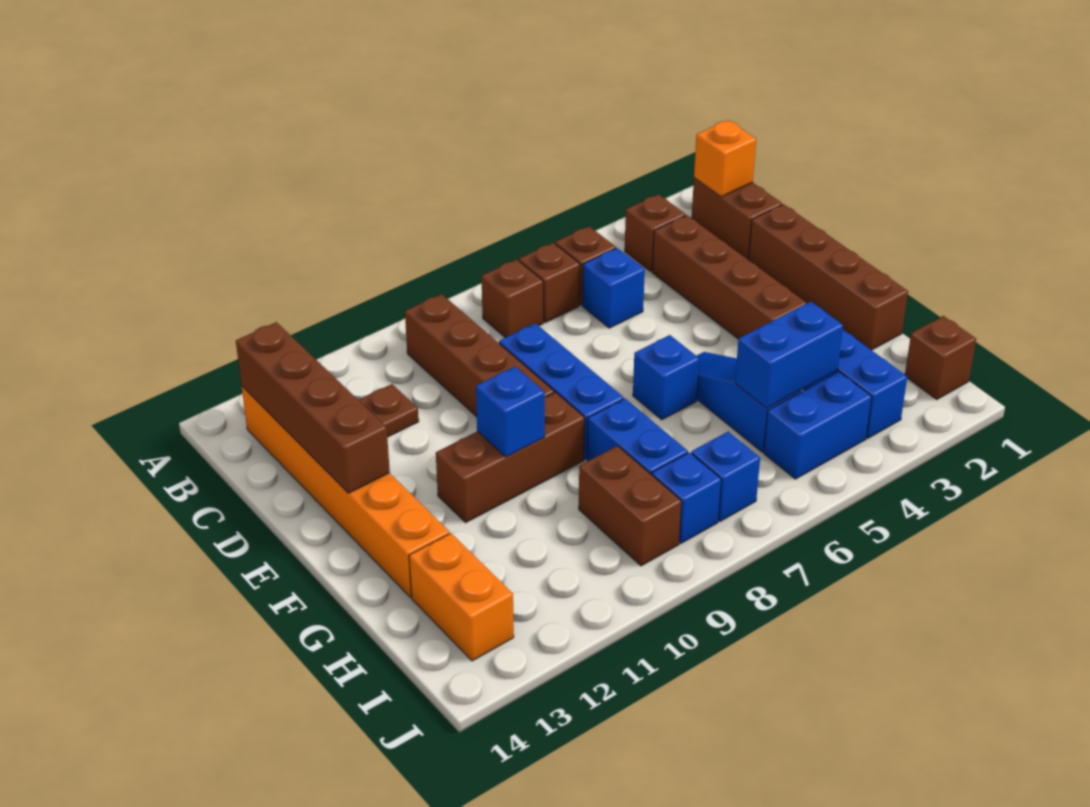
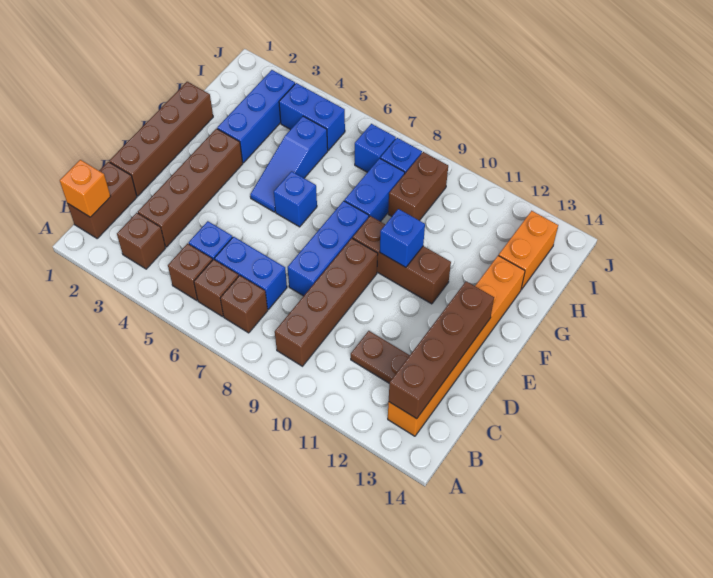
blue 1x2 brick [735,302,843,408] -> blue 1x2 brick moved to [215,237,287,309]
brown 1x1 brick [905,316,976,400] -> none

